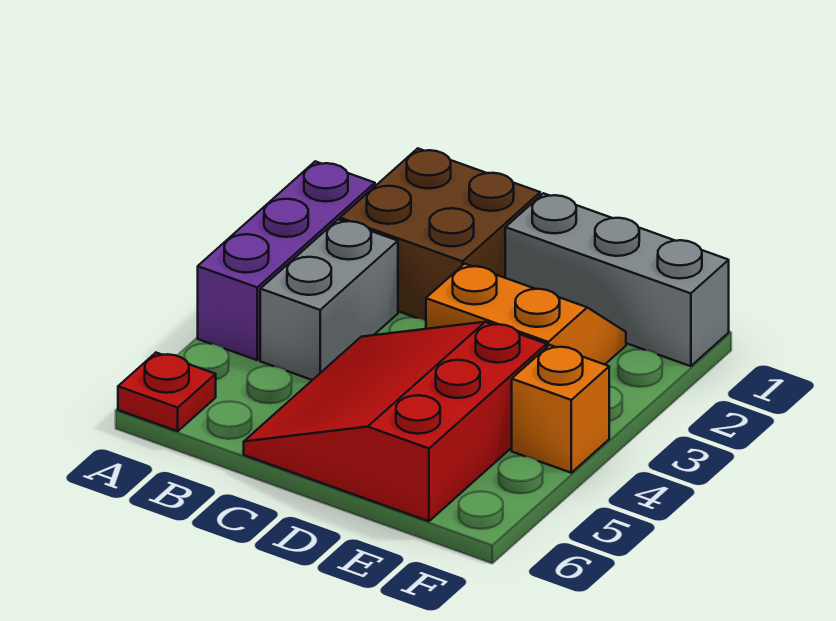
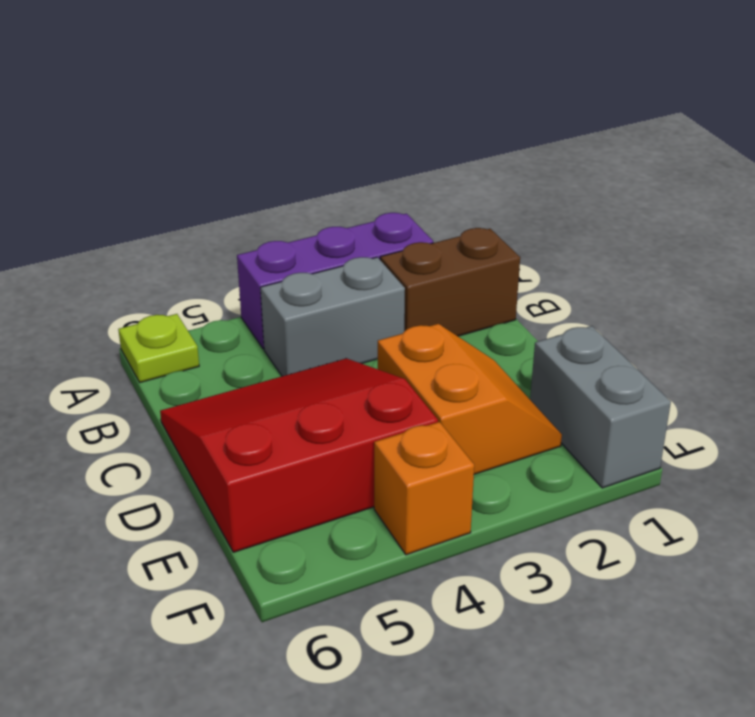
red 1x1 plate [118,353,216,431] -> lime 1x1 plate [118,314,199,382]
brown 2x2 brick [340,148,540,320] -> brown 1x2 brick [380,228,520,336]
grey 1x3 brick [505,193,729,366] -> grey 1x2 brick [530,326,671,488]

